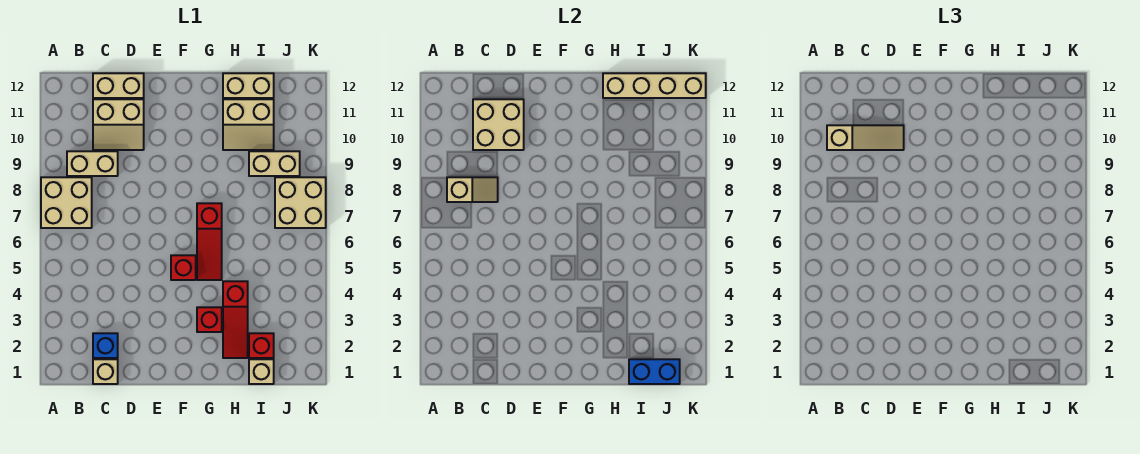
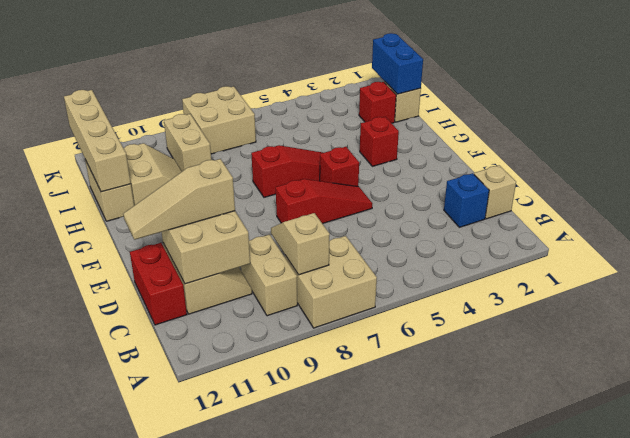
tan 1x3 slope [827,125,904,150] -> tan 1x3 slope turned to [123,159,235,240]
tan 1x2 brick [93,73,144,98] -> red 1x2 brick [130,243,187,325]
red 1x3 slope [223,281,248,358] -> red 1x3 slope moved to [276,179,373,224]

